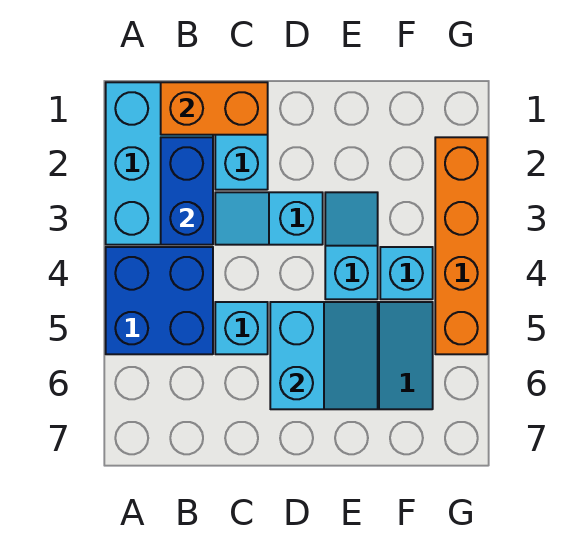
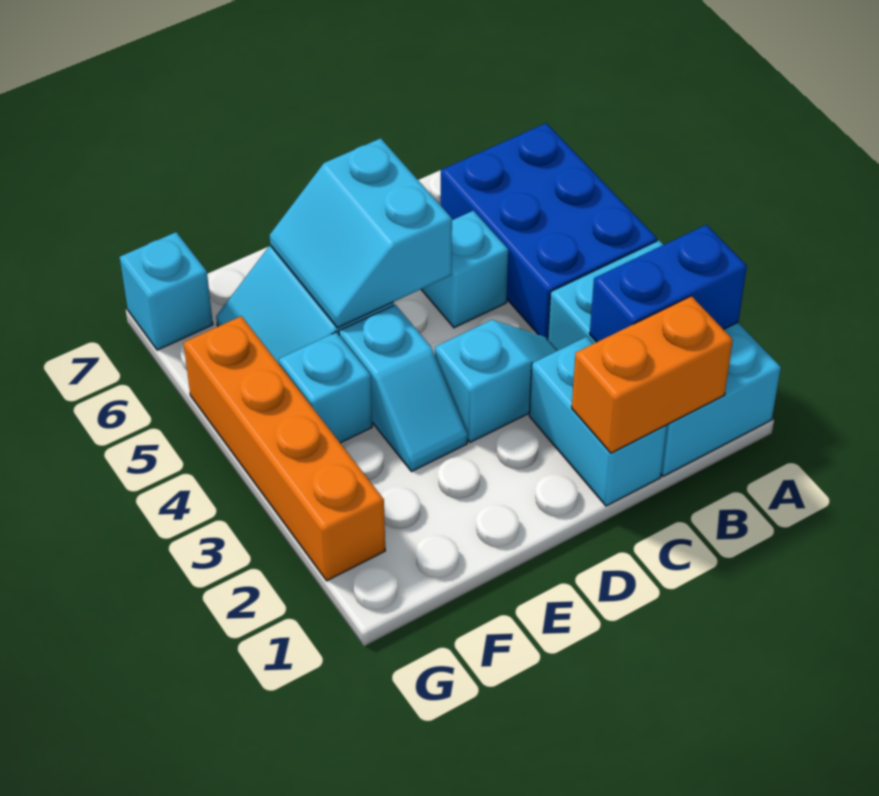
blue 2x2 brick [106,247,213,354] -> blue 2x3 brick [441,123,657,339]
blue 1x2 brick [161,137,213,245] -> blue 1x2 brick turned to [590,225,747,342]
none -> cyan 1x1 brick [120,232,213,350]

